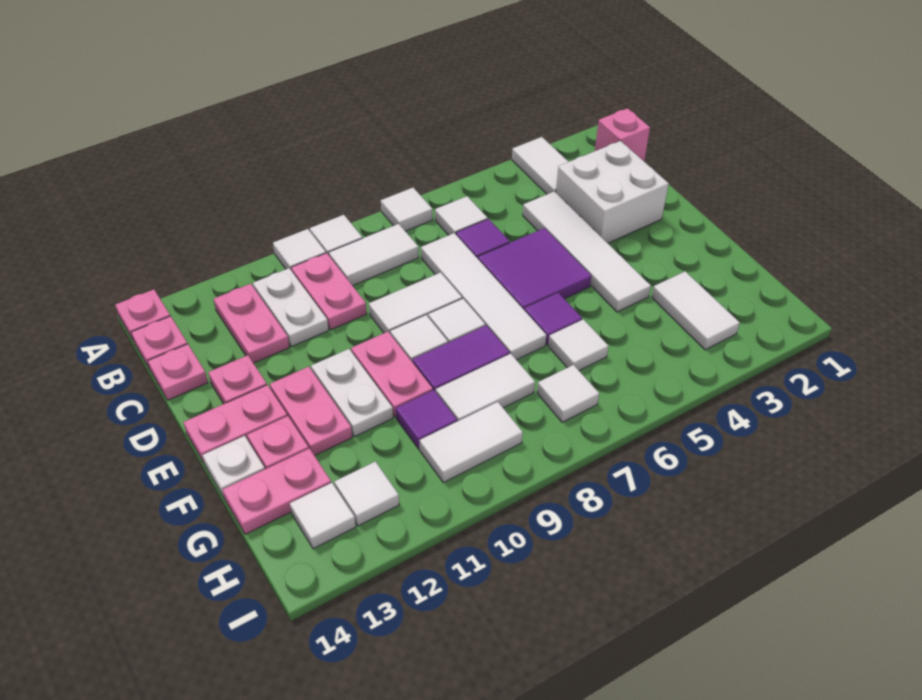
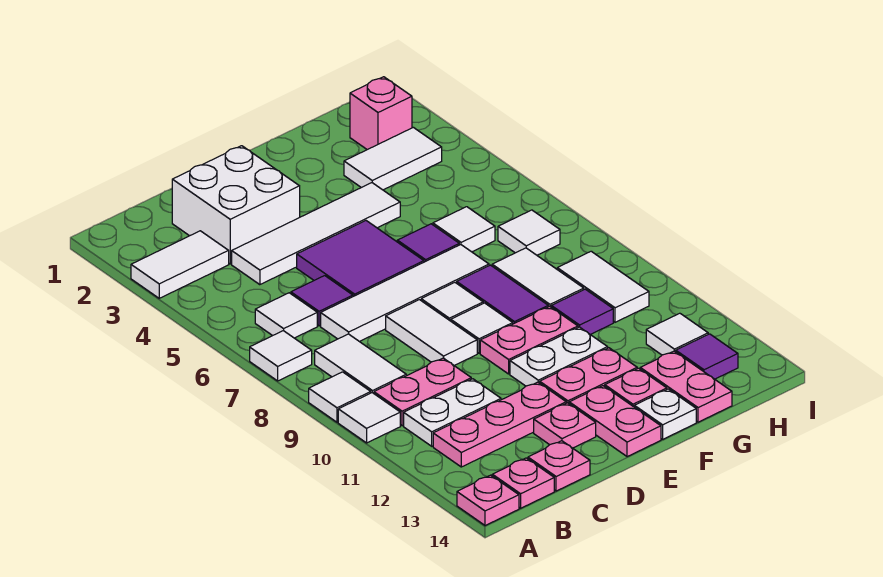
pink 1x1 brick [595,108,650,161] -> pink 1x1 brick moved to [350,77,412,150]
pink 1x2 plate [214,284,289,363] -> pink 1x3 plate [433,382,566,467]
white 1x1 tile [290,483,356,549] -> purple 1x1 tile [676,334,738,379]

